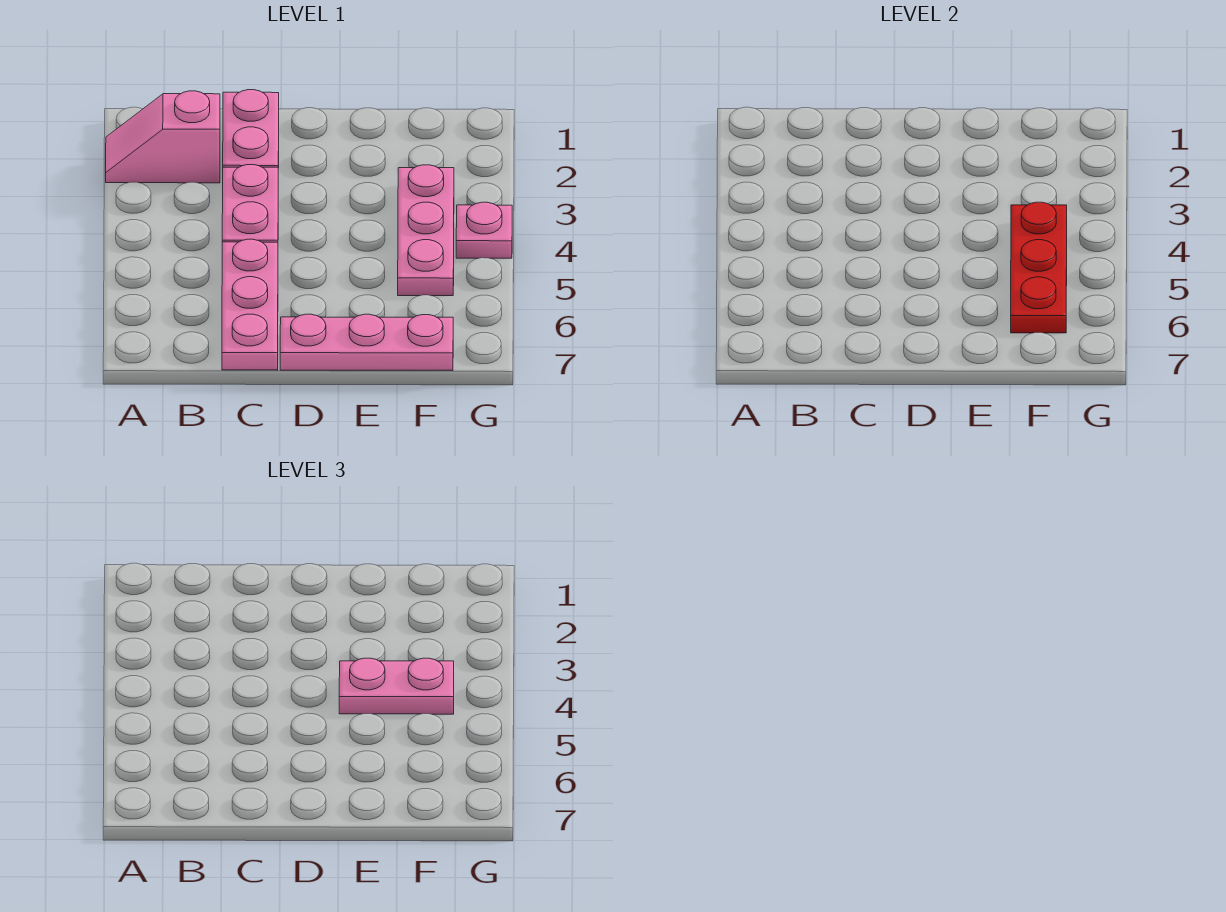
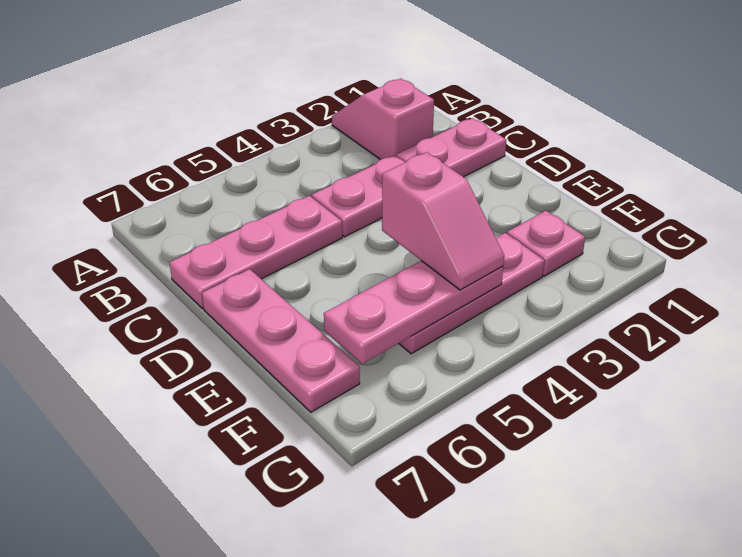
pink 1x2 plate [339,658,454,714] -> pink 1x2 slope [382,152,504,290]
red 1x3 plate [1011,202,1067,333] -> pink 1x3 plate [324,261,503,364]
pink 1x1 plate [456,202,512,258] -> pink 1x1 plate moved to [507,211,585,276]

